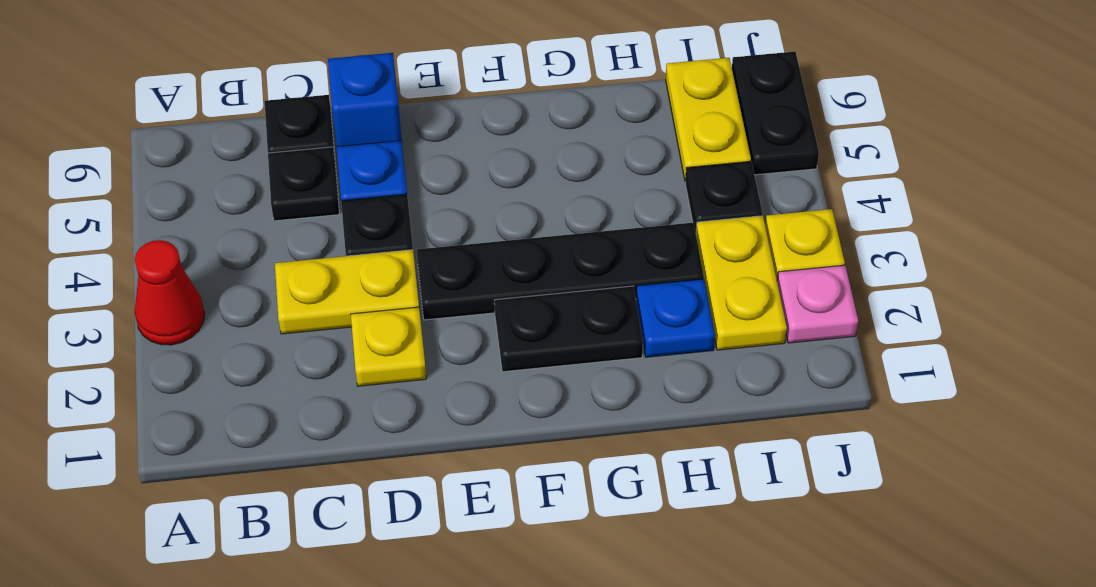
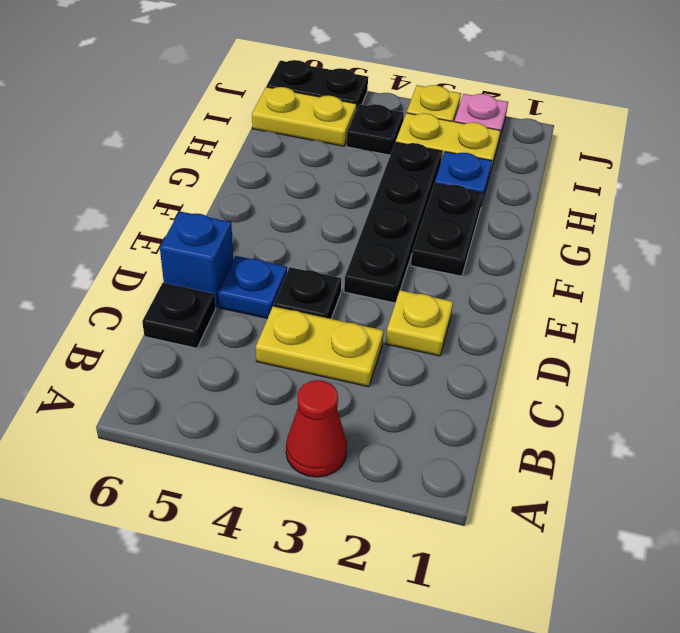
yellow 1x2 plate [275,250,419,334] -> yellow 1x2 plate turned to [256,306,384,387]
black 1x1 plate [268,147,339,221] -> none

